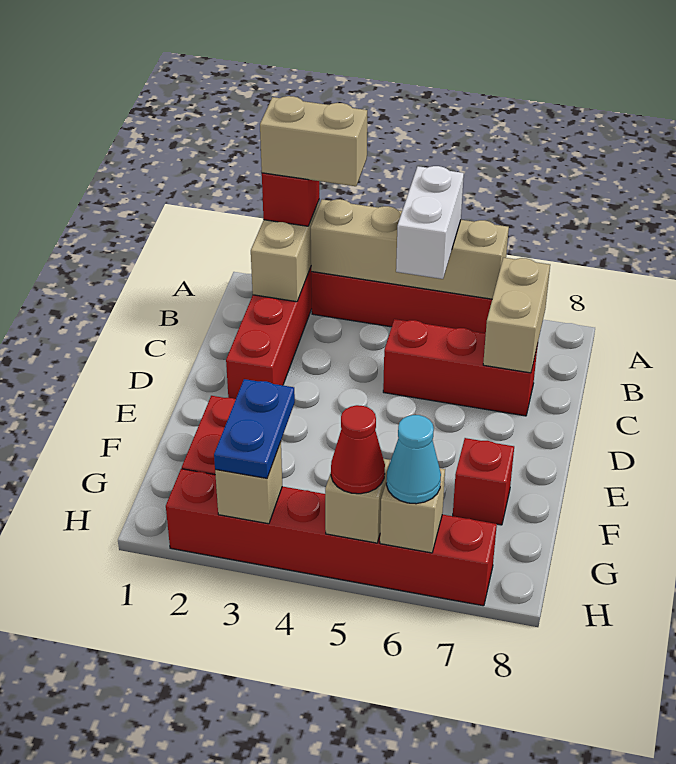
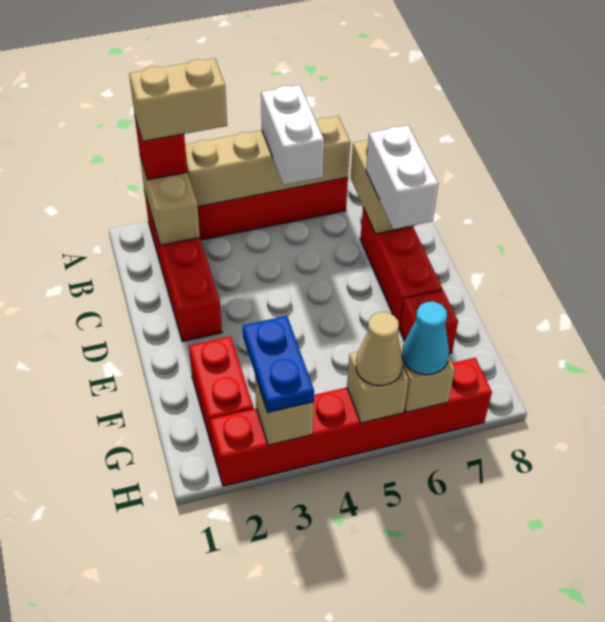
red 1x3 brick [383,319,538,416] -> red 1x3 brick turned to [360,208,442,329]
none -> white 1x2 brick [366,125,438,229]
red 1x1 cone [331,405,385,494] -> tan 1x1 cone [356,312,403,386]

